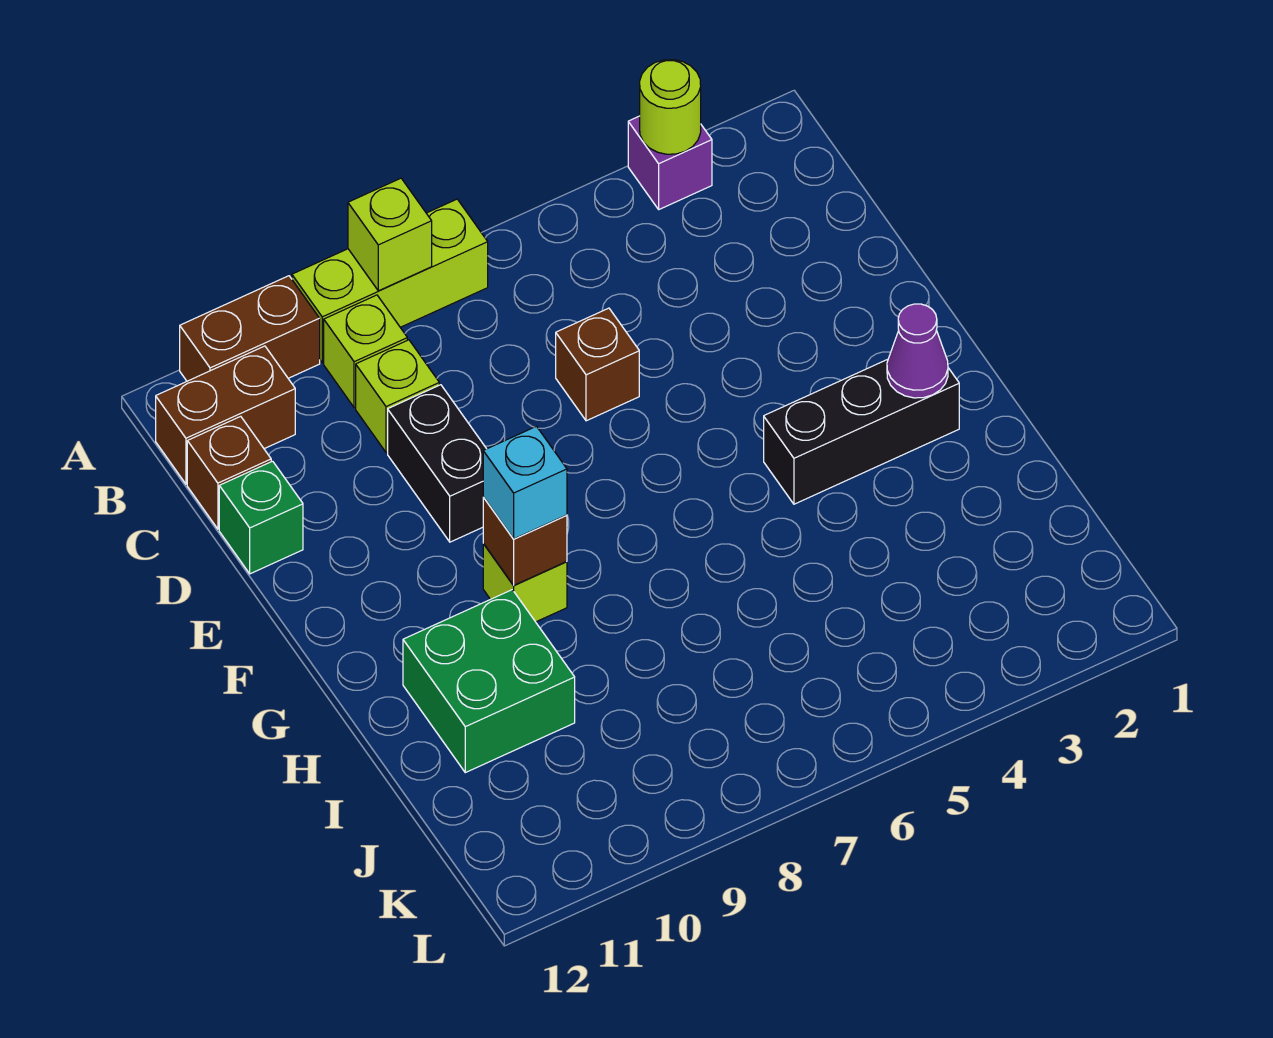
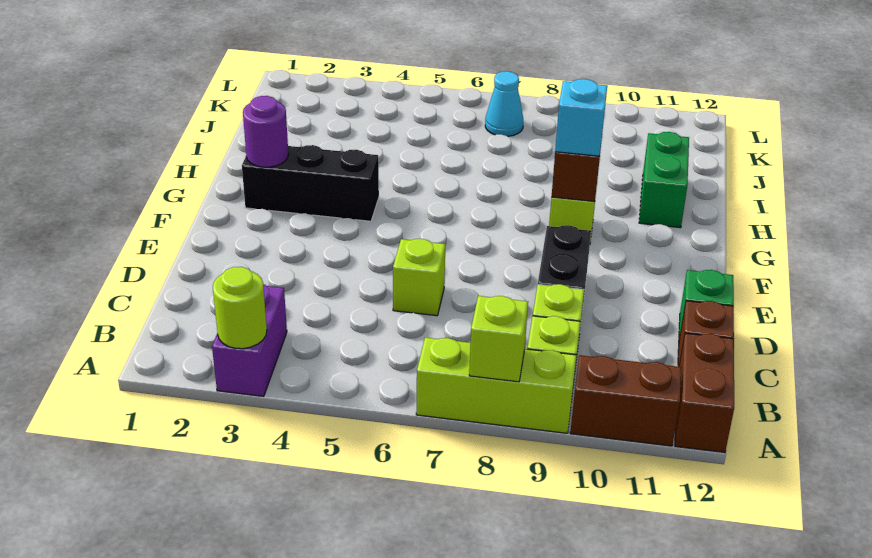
purple 1x1 brick [628,116,712,209] -> purple 1x2 brick [212,284,287,396]
brown 1x2 brick [156,346,295,484] -> brown 1x2 brick turned to [675,333,734,453]
brown 1x1 brick [556,308,639,421] -> lime 1x1 brick [393,239,445,316]
purple 1x1 cone [887,304,948,398] -> purple 1x1 round brick [243,96,288,167]
green 2x2 brick [403,590,575,773] -> green 1x2 brick [639,132,689,228]
none -> cyan 1x1 cone [485,71,523,136]

